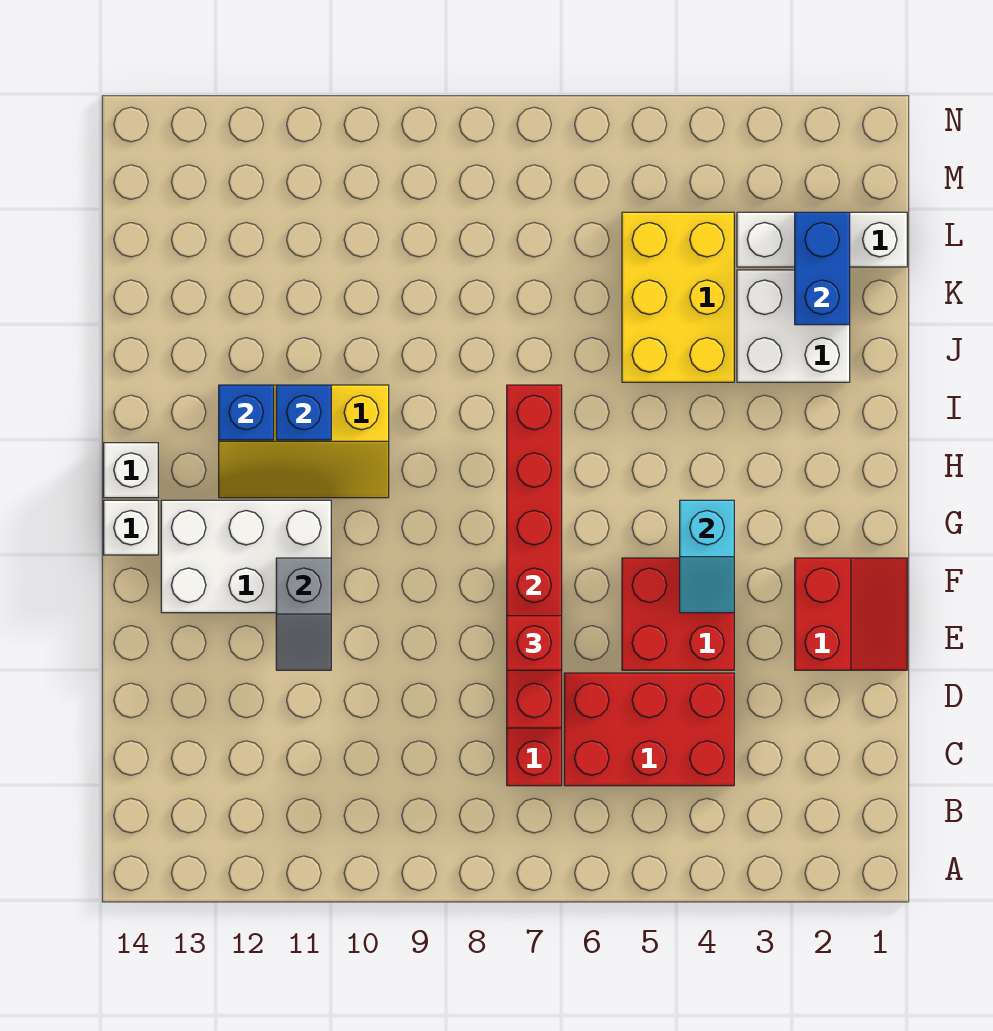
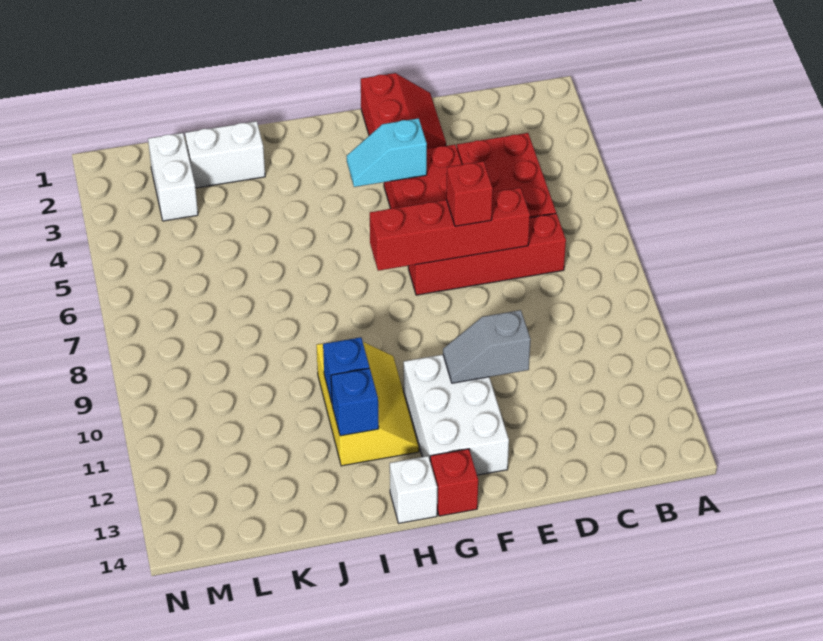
red 1x6 brick [507,385,562,728] -> red 1x4 brick [370,188,530,271]
red 2x2 slope [795,558,907,670] -> red 2x2 slope turned to [361,73,446,149]
grey 1x2 slope [276,558,331,670] -> grey 1x2 slope turned to [443,310,531,383]
cyan 1x2 slope [680,500,734,613] -> cyan 1x2 slope turned to [347,118,427,187]
white 1x1 brick [104,500,158,555] -> red 1x1 brick [430,449,478,516]
white 2x2 brick [737,270,850,382] -> white 1x2 brick [185,121,265,188]
yellow 2x3 brick [622,212,734,382] -> none
blue 1x2 brick [795,212,850,325] -> none
white 1x3 brick [737,212,907,267] -> white 1x2 brick [148,133,198,221]

